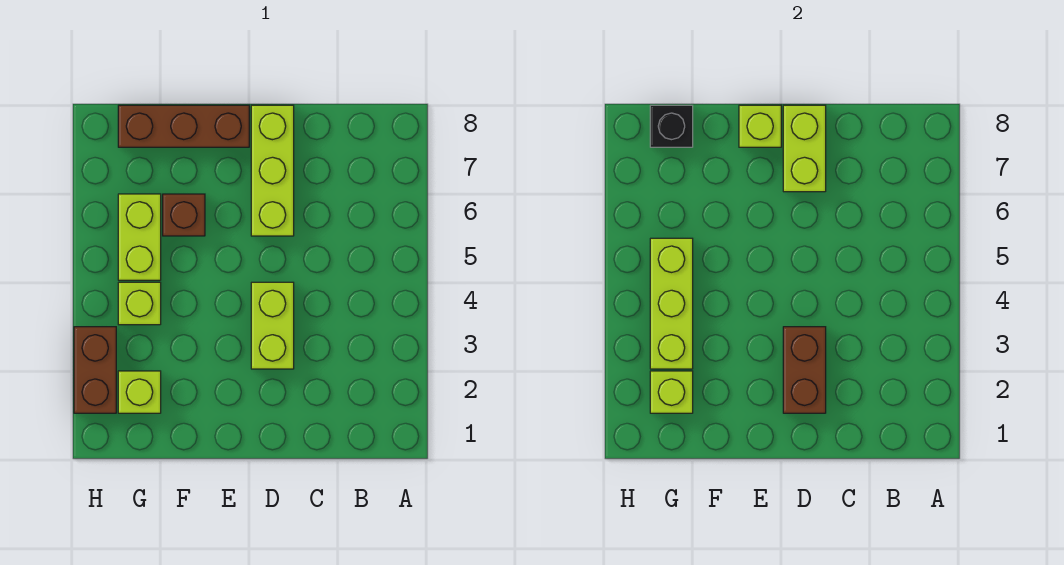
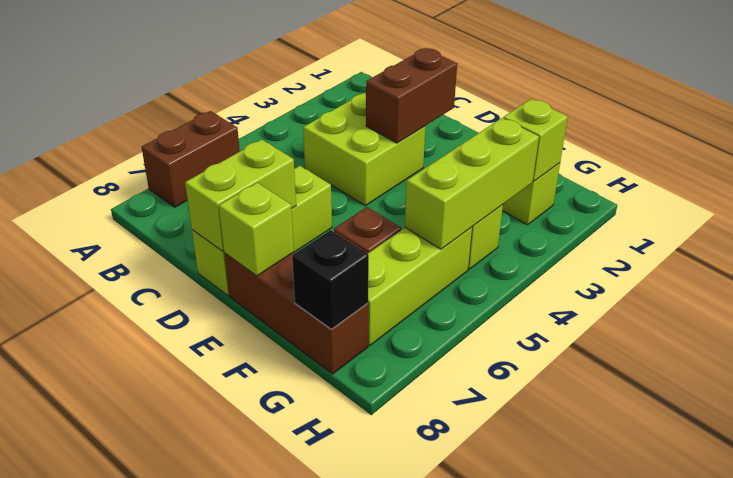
lime 1x2 brick [251,282,294,369] -> lime 2x2 brick [303,93,425,206]
lime 1x2 brick [118,194,161,280] -> lime 1x3 brick [368,227,472,346]
brown 1x2 brick [74,327,116,413] -> brown 1x2 brick moved to [142,111,240,207]

